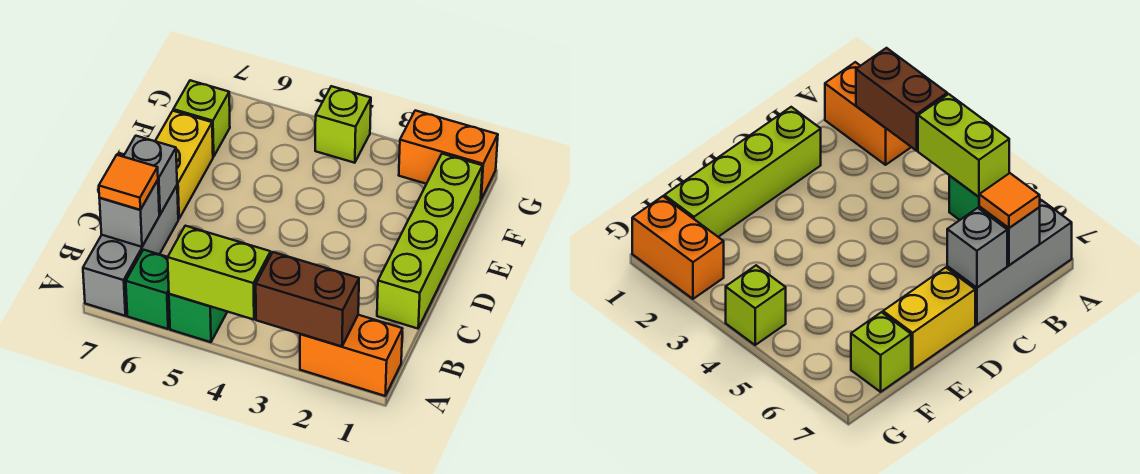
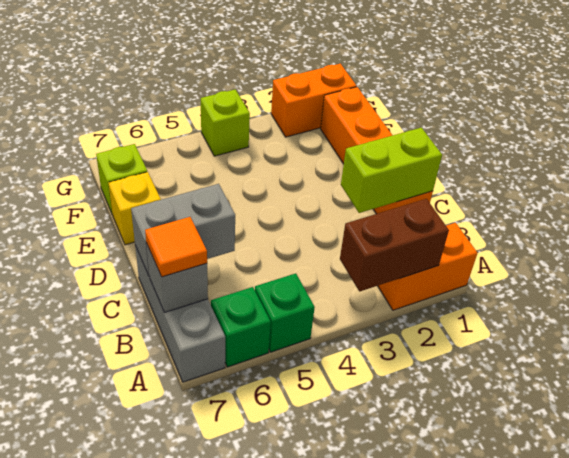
lime 1x2 brick [168,226,271,320] -> lime 1x2 brick moved to [341,128,442,213]
lime 1x4 brick [377,154,483,329] -> orange 1x4 brick [321,87,433,214]
grey 1x1 brick [123,136,177,214] -> grey 1x2 brick [131,184,235,276]
yellow 1x2 brick [155,111,213,219] -> yellow 1x1 brick [109,172,161,245]

